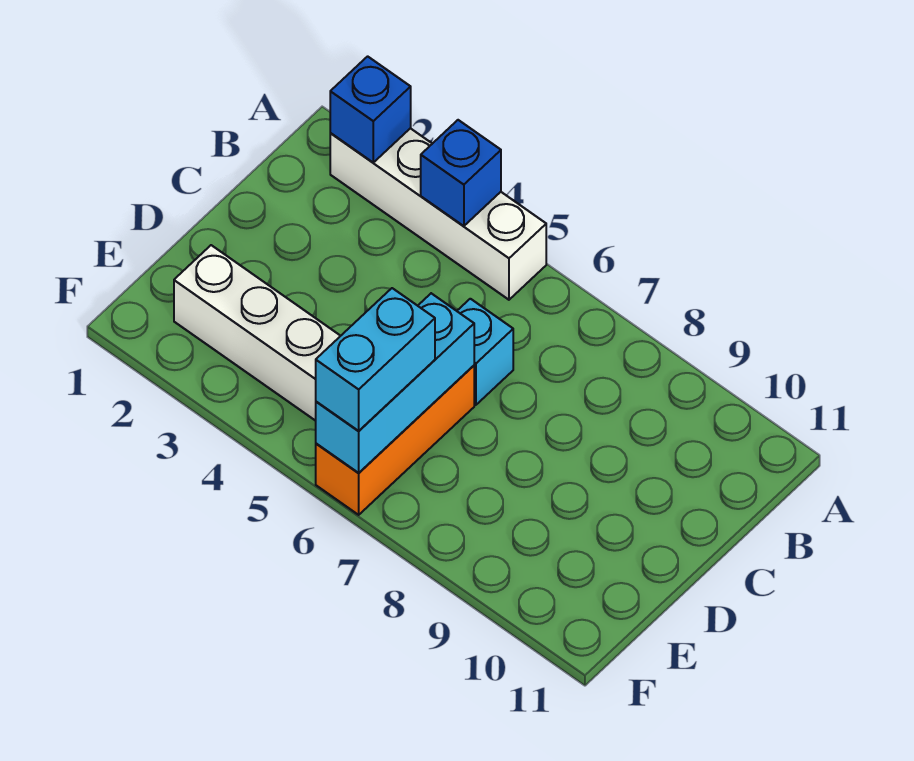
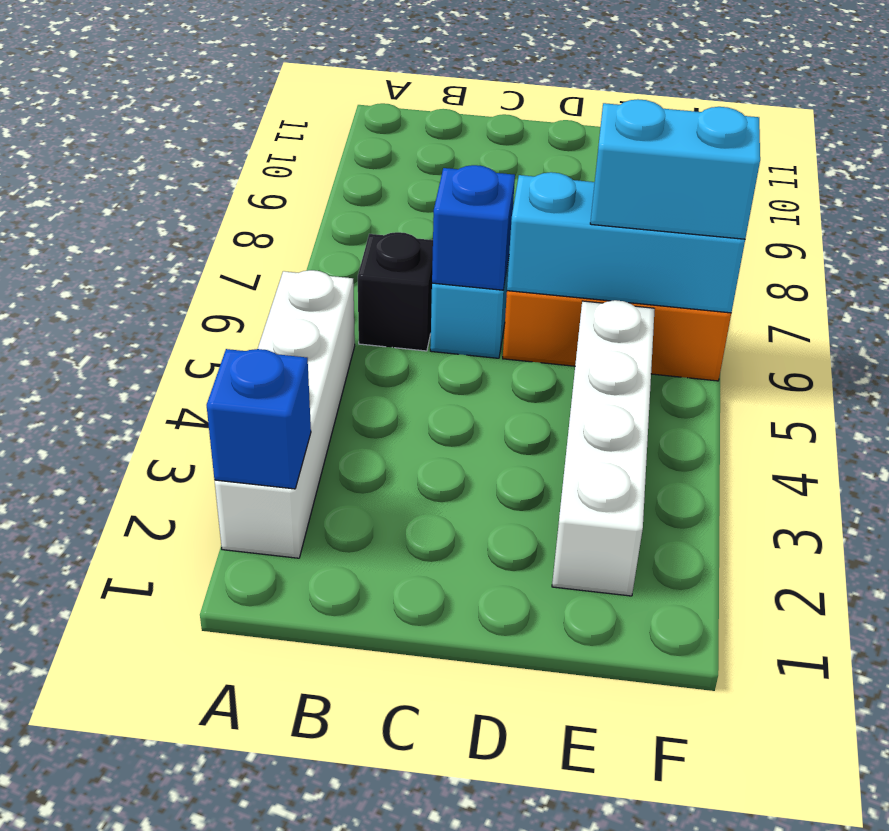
blue 1x1 brick [421,120,501,226] -> blue 1x1 brick moved to [432,165,515,290]
none -> black 1x1 brick [358,232,433,351]

